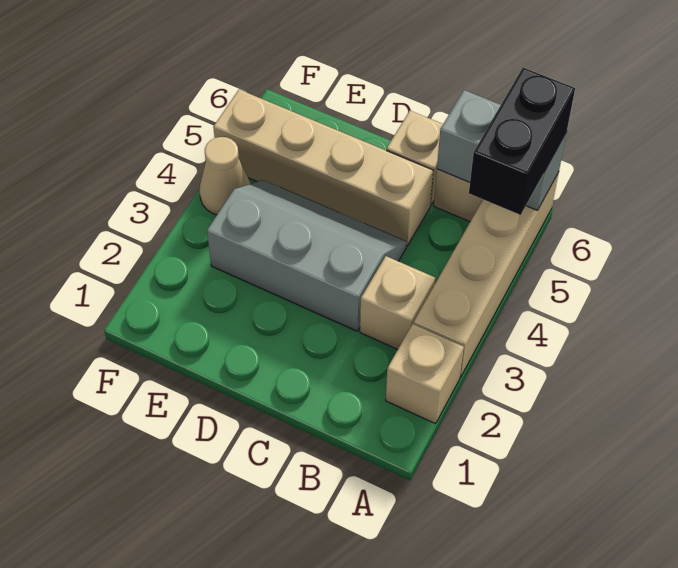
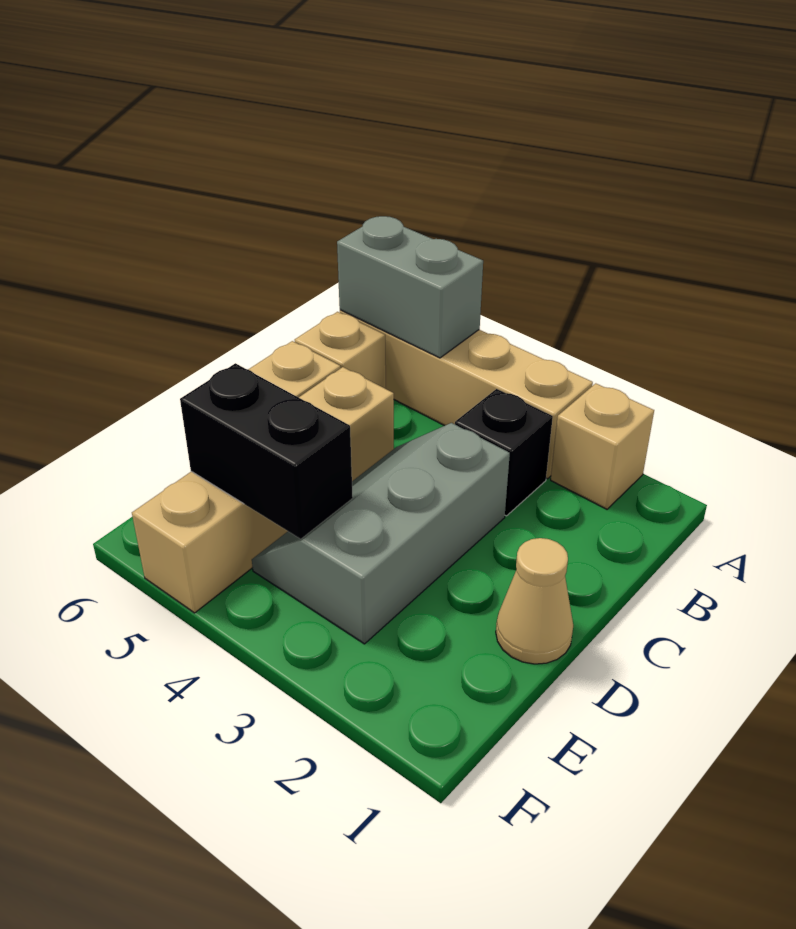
black 1x2 brick [469,68,575,215] -> black 1x2 brick moved to [180,363,353,539]
grey 1x2 brick [437,90,567,211] -> grey 1x2 brick turned to [337,216,483,358]
tan 1x1 brick [360,256,435,349] -> black 1x1 brick [455,389,553,516]
tan 1x1 cone [200,137,250,215] -> tan 1x1 cone moved to [496,538,573,664]

